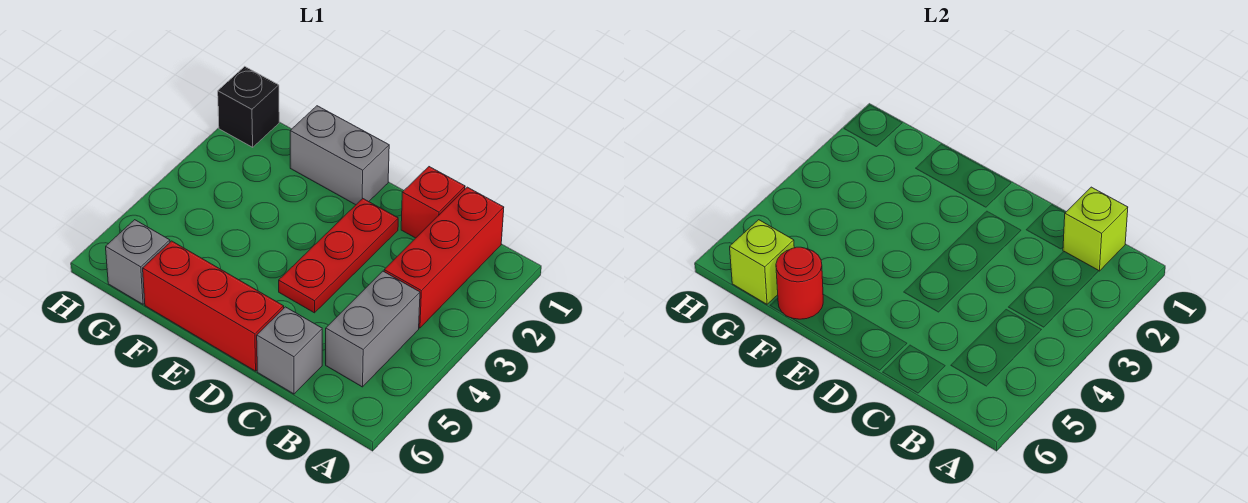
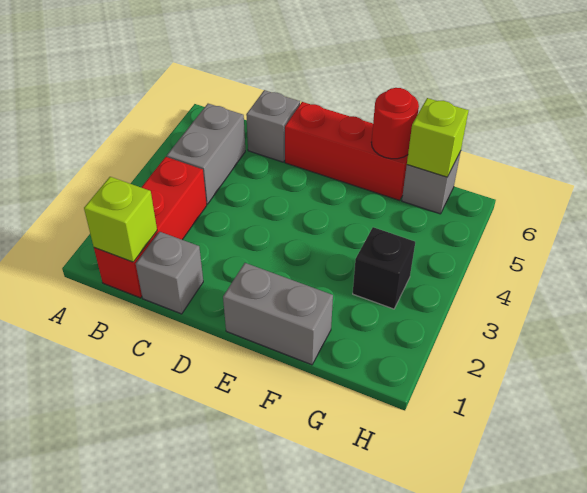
red 1x1 brick [401,167,465,238] -> grey 1x1 brick [136,232,203,314]
red 1x3 plate [279,199,398,313] -> none
black 1x1 brick [218,66,279,147] -> black 1x1 brick moved to [353,227,415,309]

